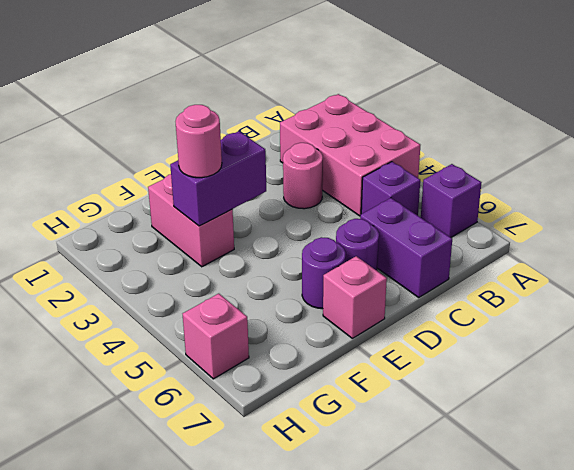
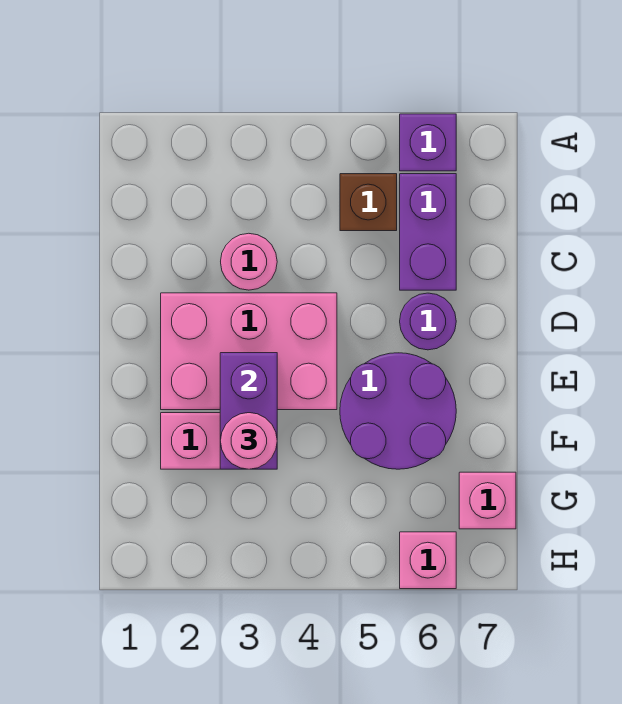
pink 2x3 brick [280,94,420,216] -> pink 2x3 brick moved to [161,293,337,410]
purple 1x1 brick [361,162,420,215] -> brown 1x1 brick [340,174,397,231]
purple 1x2 brick [360,198,452,297] -> purple 1x2 brick turned to [400,174,456,290]
purple 1x1 round brick [302,237,346,309] -> purple 2x2 round brick [340,353,456,469]
pink 1x1 brick [323,256,387,338] -> pink 1x1 brick moved to [459,472,516,529]

